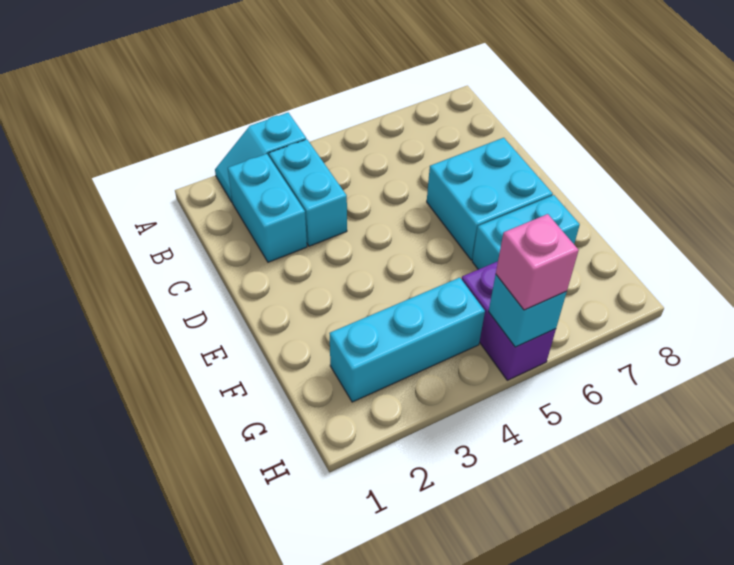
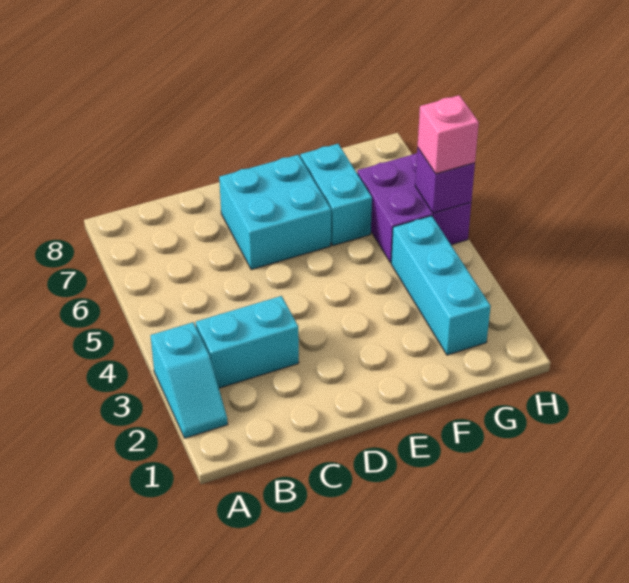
cyan 1x2 brick [228,154,307,262] -> none
purple 1x2 brick [462,261,556,380] -> purple 2x2 brick [357,153,471,263]
cyan 1x1 brick [489,275,567,347] -> purple 1x1 brick [415,148,475,213]

